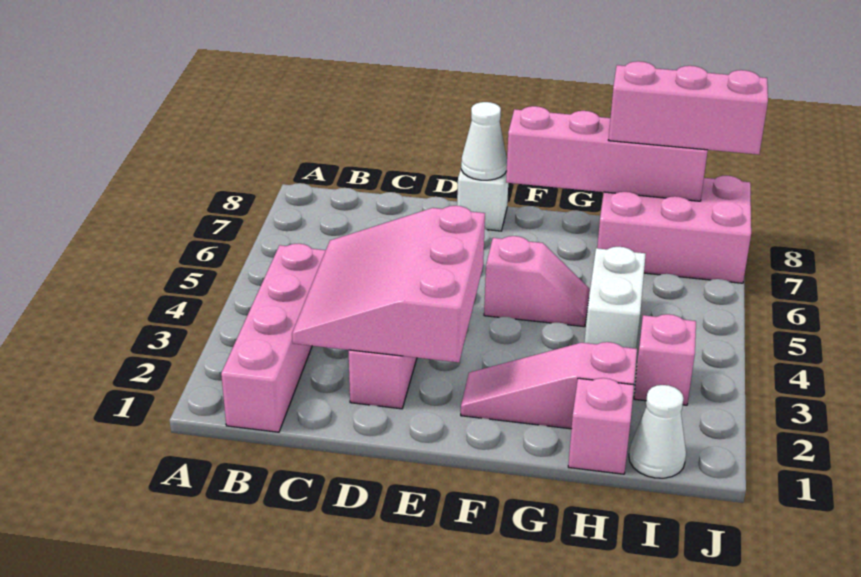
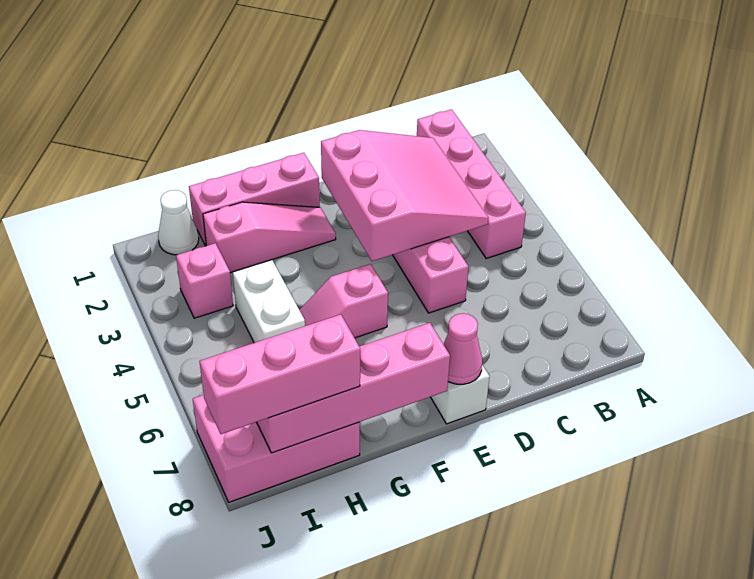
white 1x1 cone [461,102,507,180] -> pink 1x1 cone [443,313,482,384]
pink 1x1 brick [568,378,634,474] -> pink 1x3 brick [189,153,320,246]

